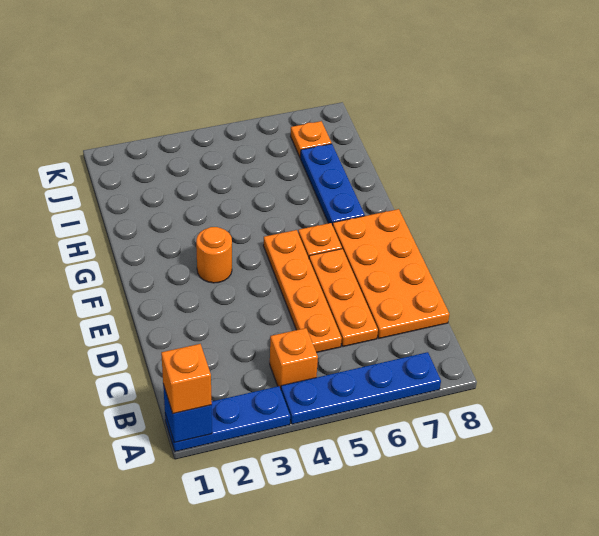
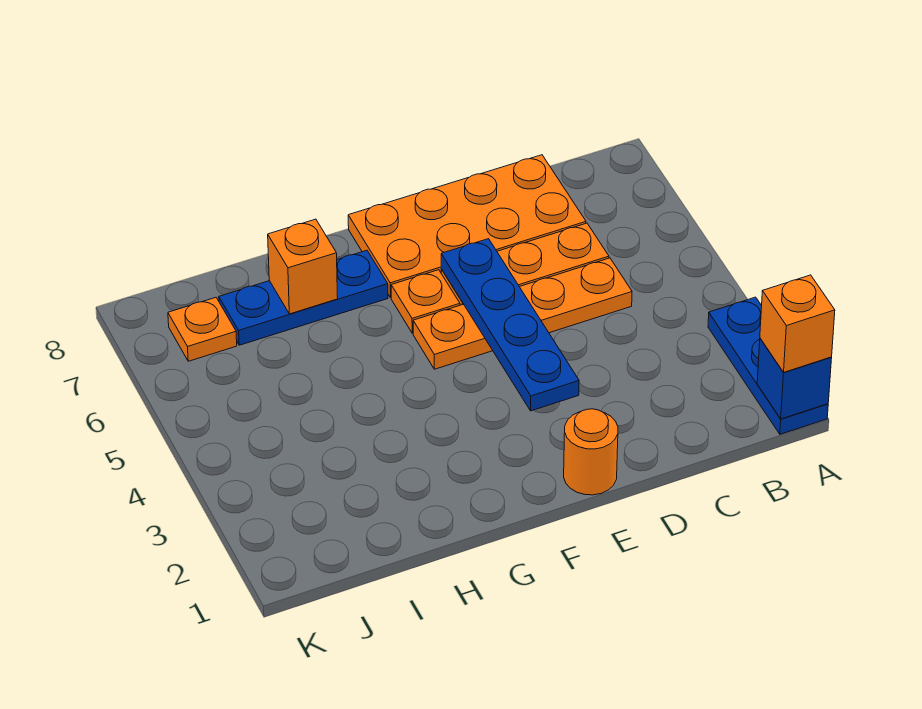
blue 1x4 plate [281,352,441,424] -> blue 1x4 plate moved to [441,239,579,411]
orange 1x1 brick [270,328,318,389] -> orange 1x1 brick moved to [268,219,338,314]
orange 1x1 round brick [196,227,232,283] -> orange 1x1 round brick moved to [564,409,618,495]

